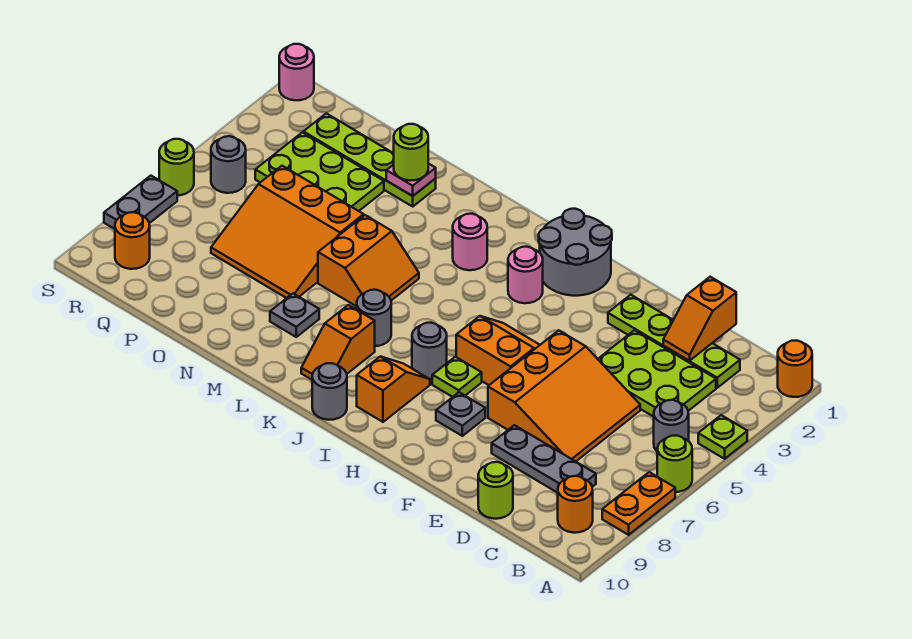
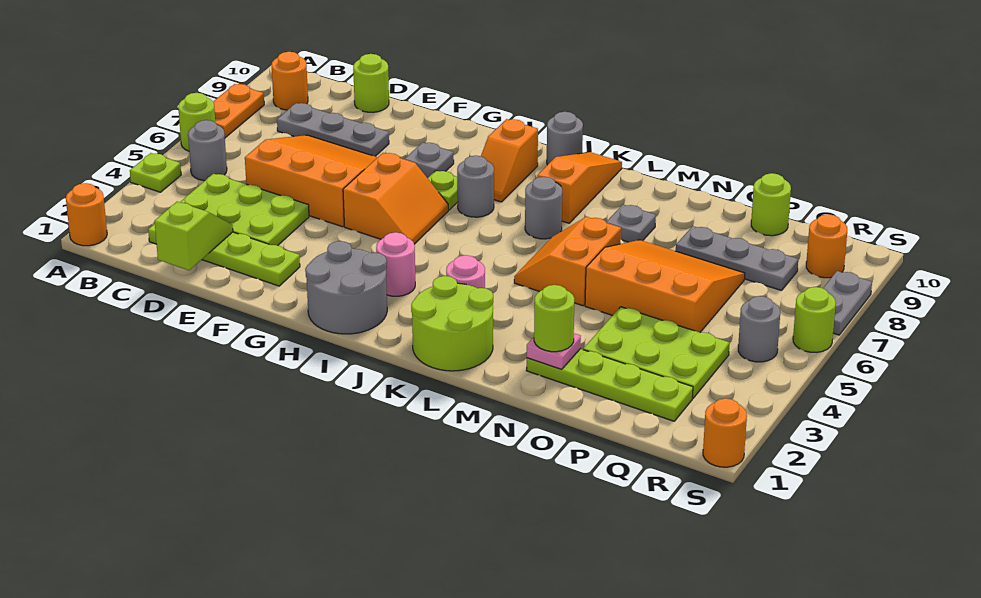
orange 1x2 slope [663,277,736,361] -> lime 1x2 slope [155,202,233,270]
orange 3x3 slope [488,330,640,461] -> orange 3x3 slope turned to [245,135,377,227]
orange 2x2 slope [456,316,539,385] -> orange 2x2 slope turned to [343,153,448,244]
none -> lime 2x2 round brick [411,276,493,371]
orange 1x2 slope [301,305,375,380] -> orange 1x3 slope [537,152,622,223]
none -> grey 1x3 plate [676,226,798,291]
none -> lime 1x1 round brick [751,173,791,236]
pink 1x1 round brick [279,44,314,100] -> orange 1x1 round brick [703,398,747,467]

